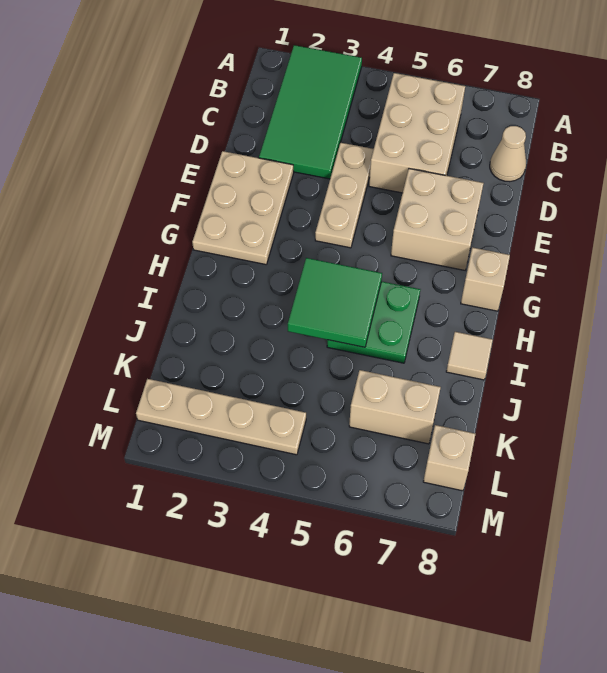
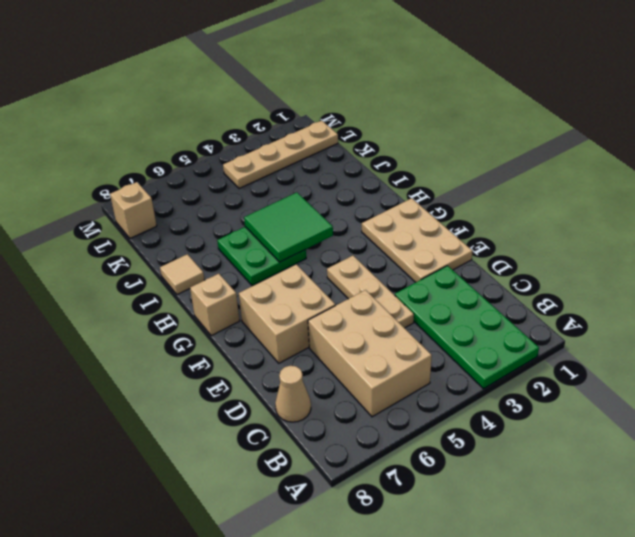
green 2x4 tile [259,45,362,179] -> green 2x4 plate [395,266,539,389]
tan 1x2 brick [349,370,441,444] -> none

